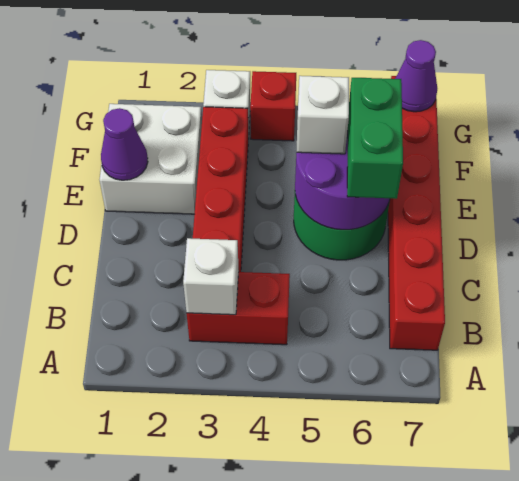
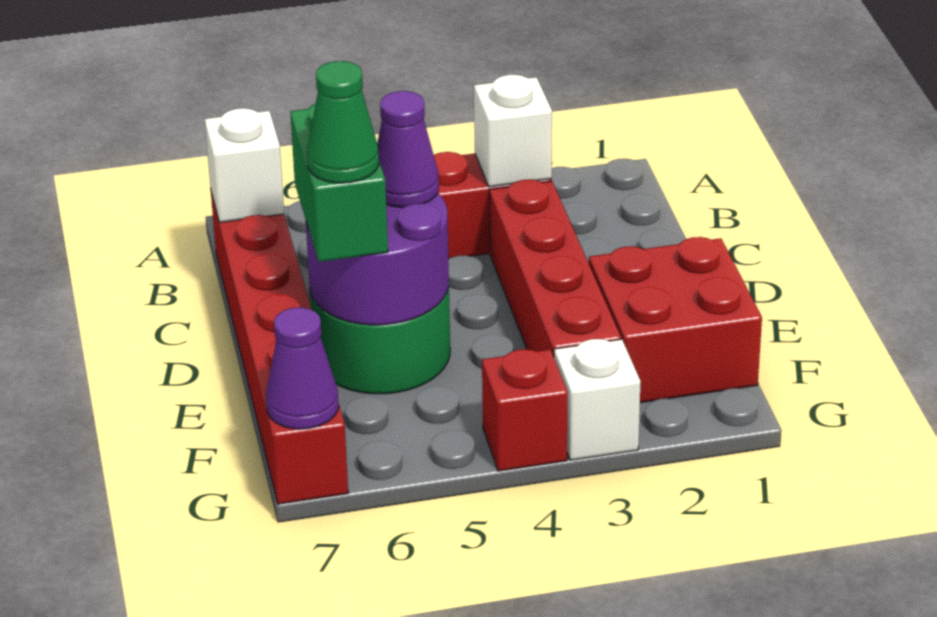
white 2x2 brick [99,104,202,214] -> red 2x2 brick [589,237,762,403]
purple 1x1 cone [101,108,148,180] -> purple 1x1 cone moved to [377,91,439,207]
white 1x1 brick [296,76,349,154] -> white 1x1 brick moved to [205,108,284,222]
none -> green 1x1 cone [307,61,379,183]

